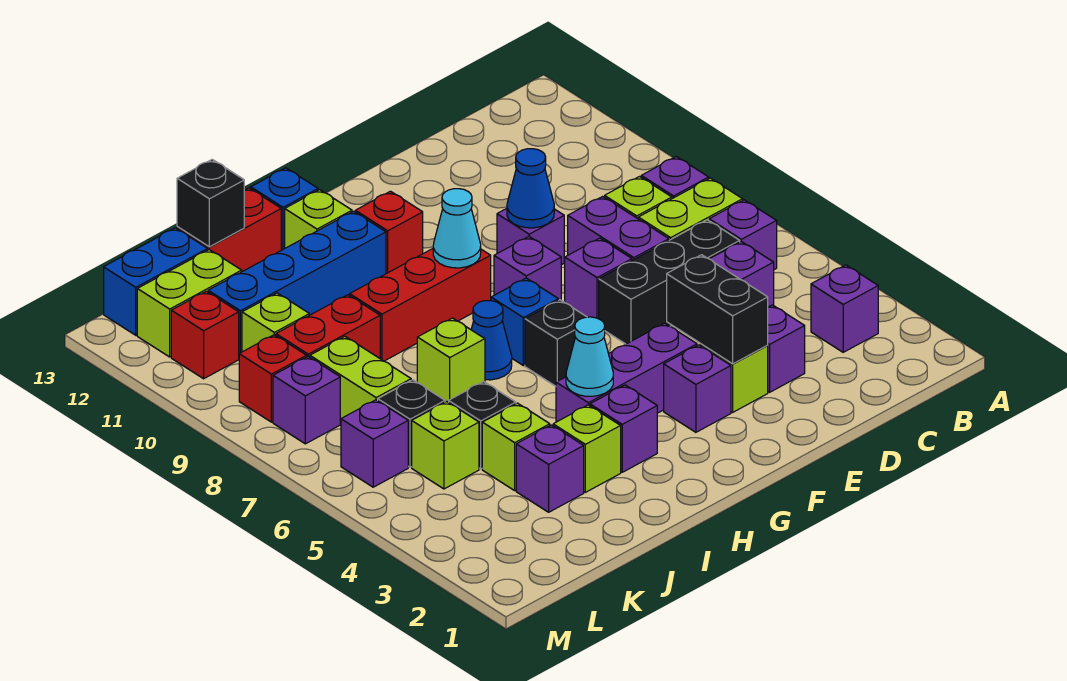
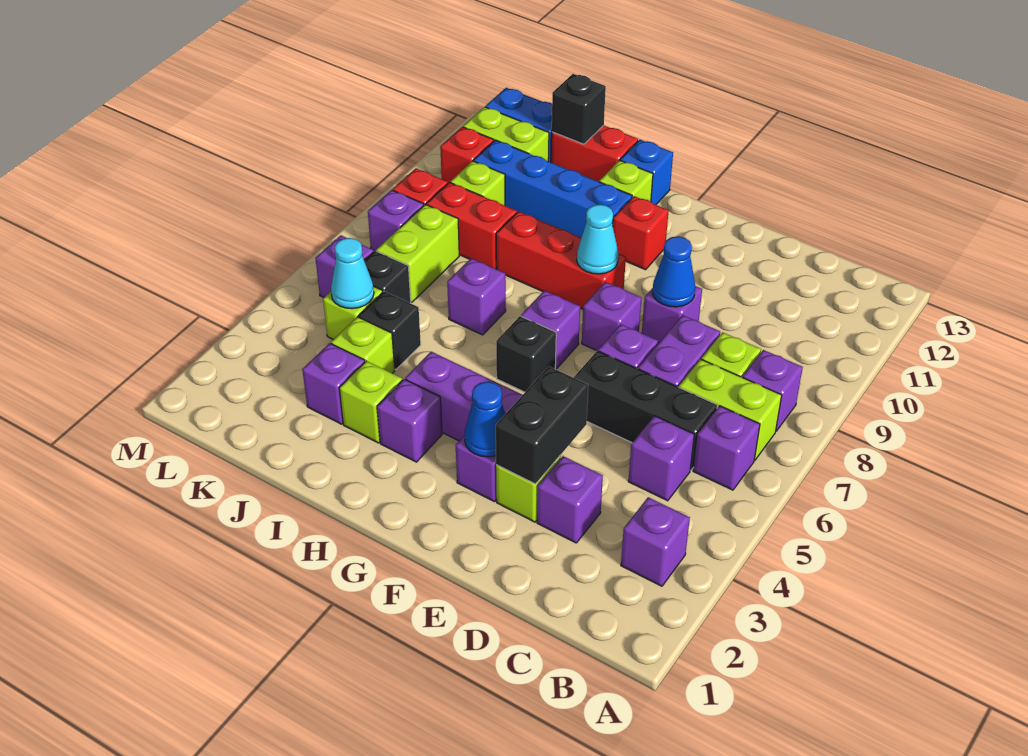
blue 1x1 brick [491,278,558,366] -> purple 1x1 brick [521,290,580,369]
cyan 1x1 cone [566,317,613,396] -> cyan 1x1 cone moved to [331,238,374,309]
blue 1x1 cone [471,301,512,380] -> blue 1x1 cone moved to [464,382,505,457]
lime 1x1 brick [417,318,485,402] -> purple 1x1 brick [447,258,506,335]

